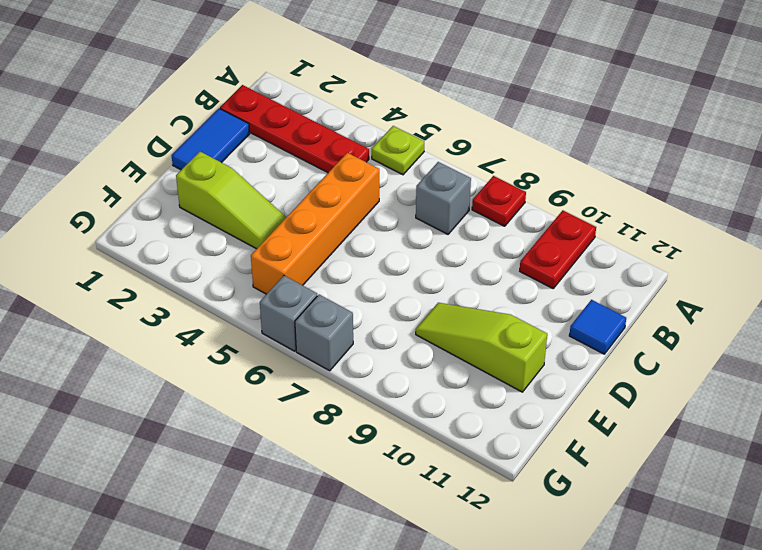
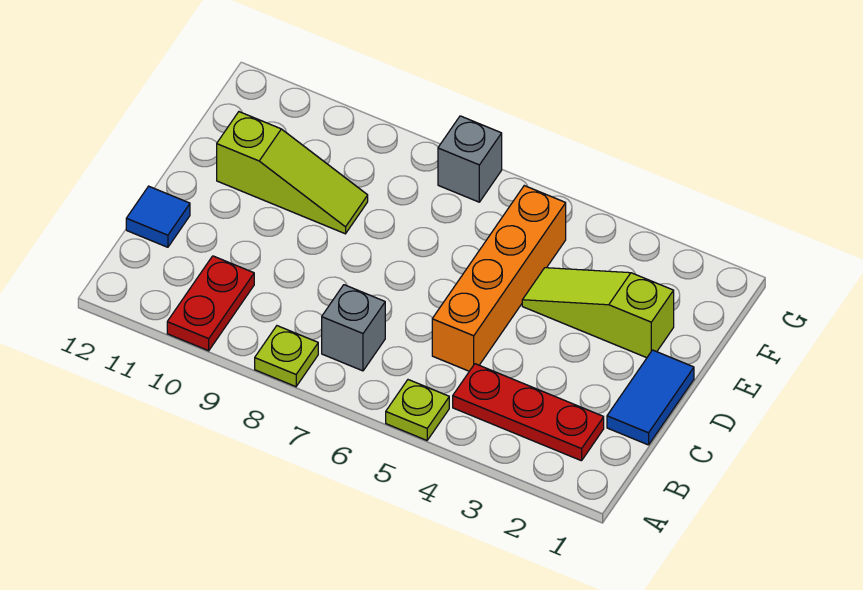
red 1x1 plate [472,176,526,226] -> lime 1x1 plate [255,326,318,387]
red 1x4 plate [220,85,369,173] -> red 1x3 plate [453,364,604,461]
grey 1x1 brick [260,276,317,351] -> none

